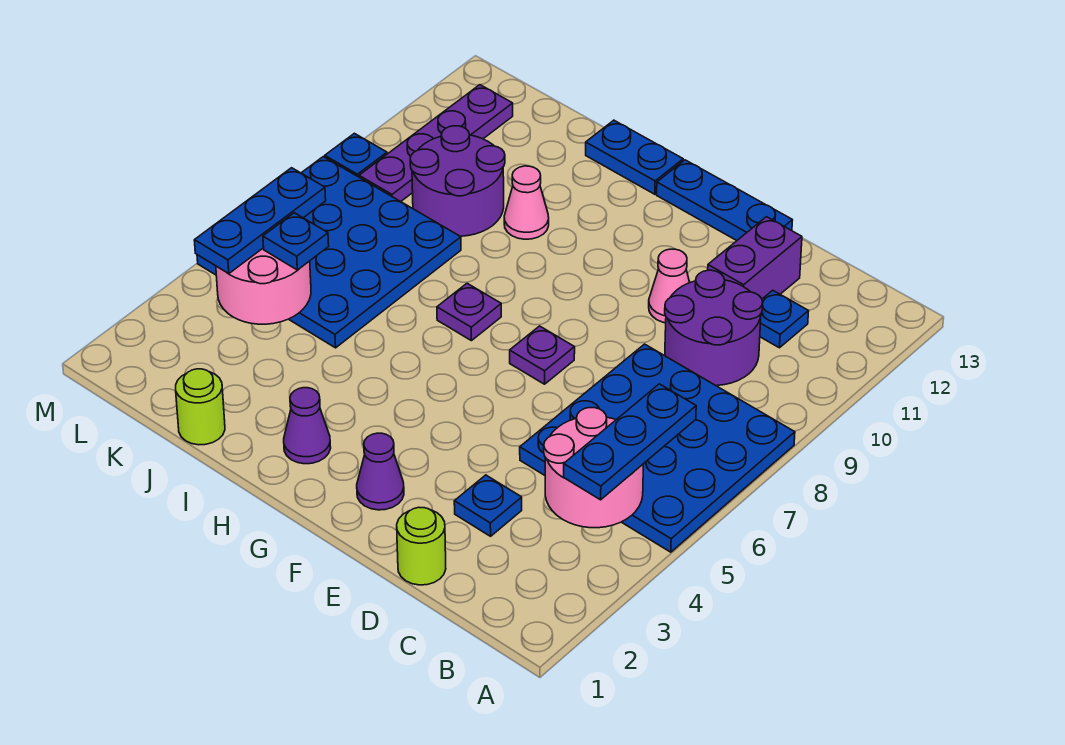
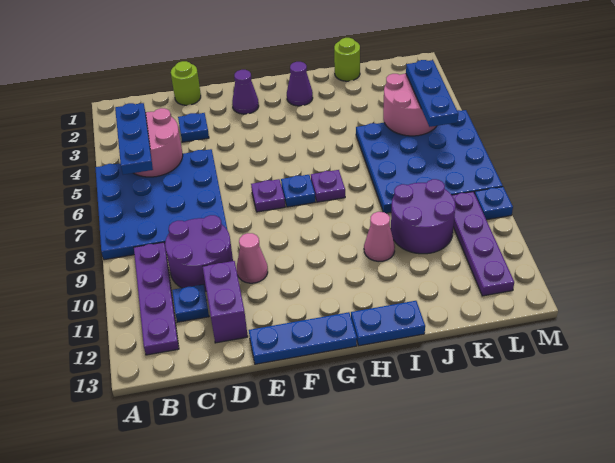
none -> purple 1x4 plate [134,242,179,355]
blue 1x1 plate [263,213,329,270] -> blue 1x1 plate moved to [281,175,315,207]

